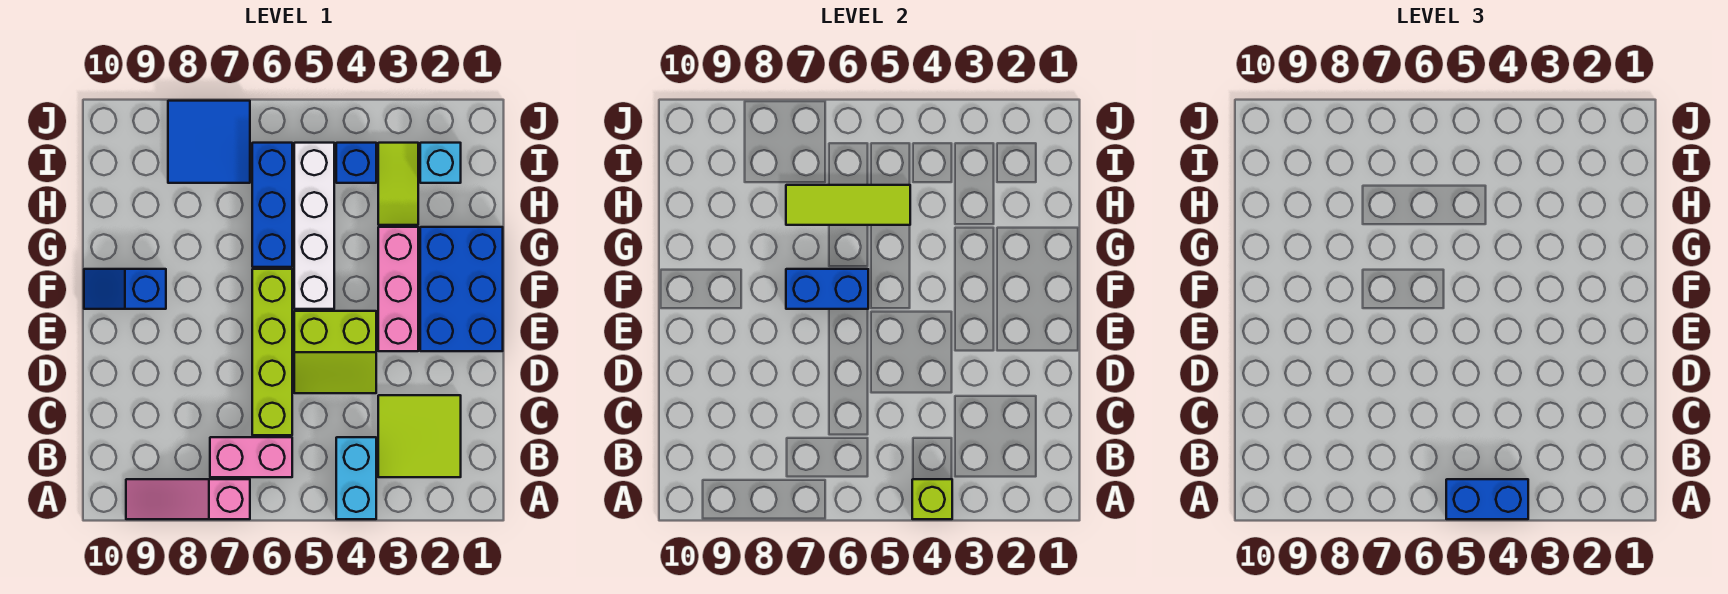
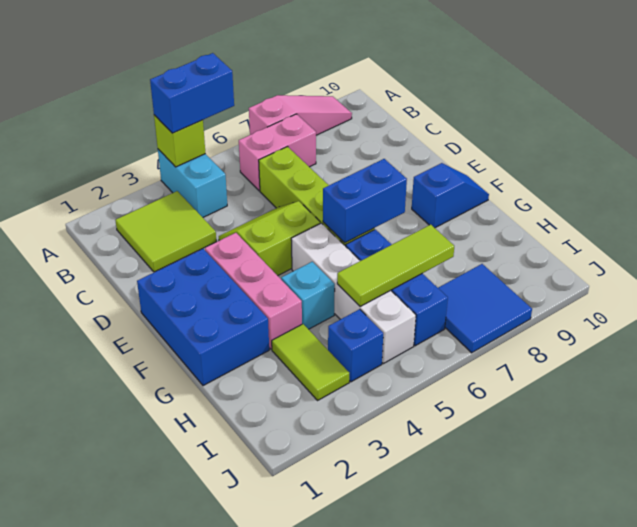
cyan 1x1 brick [420,143,461,183] -> cyan 1x1 brick moved to [281,262,335,329]

